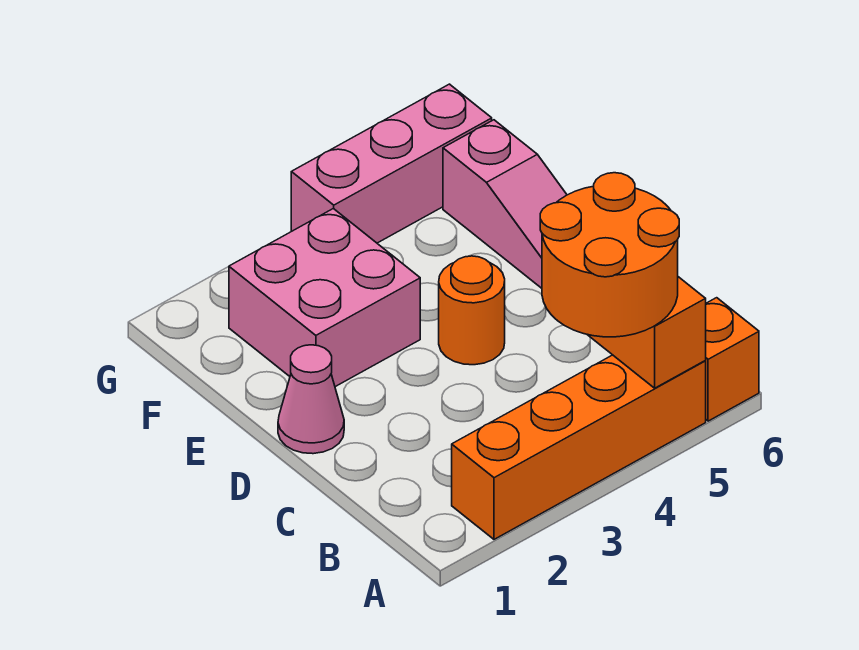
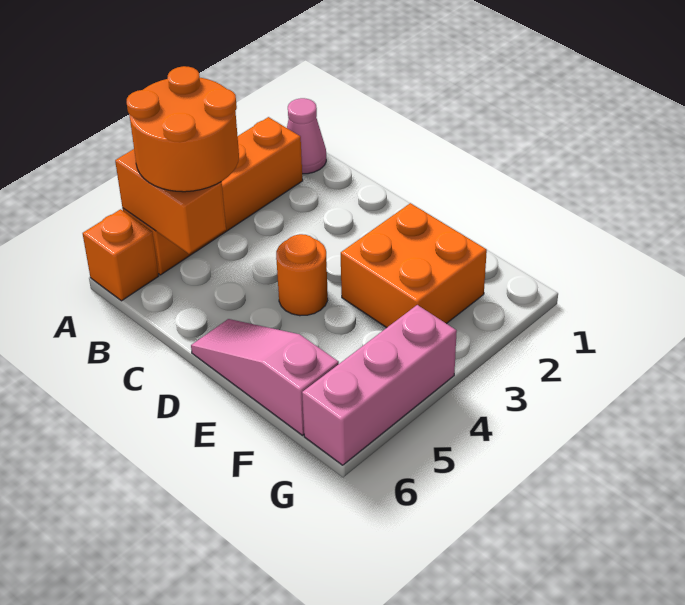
pink 1x1 cone [278,345,344,454] -> pink 1x1 cone moved to [287,98,326,174]
pink 2x2 brick [229,209,420,387] -> orange 2x2 brick [341,203,487,328]

